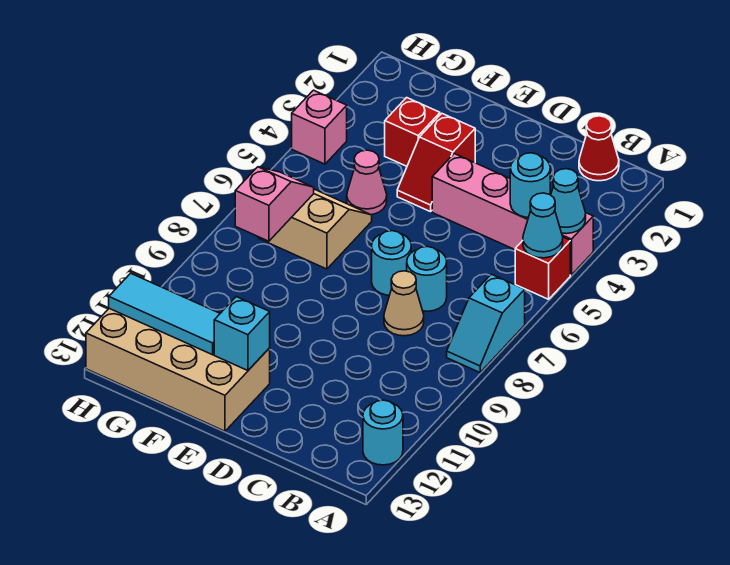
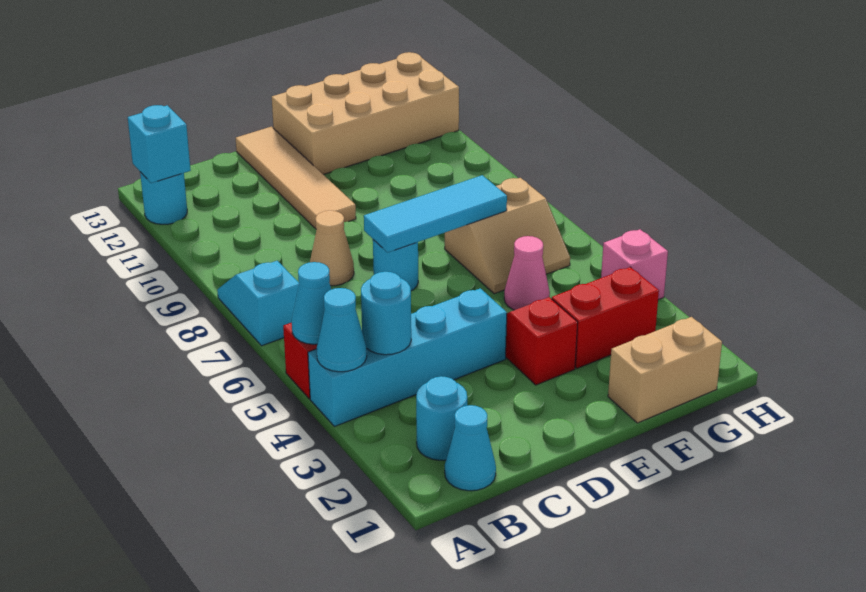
pink 1x4 brick [432,154,593,275] -> cyan 1x4 brick [308,288,507,427]
red 1x1 cone [579,116,619,181] -> cyan 1x1 cone [445,405,496,491]
cyan 1x1 round brick [407,247,447,311] -> cyan 1x1 round brick moved to [416,376,467,460]
none -> tan 1x4 tile [236,127,356,229]
cyan 1x1 brick [214,297,270,371] -> cyan 1x1 brick moved to [128,105,191,183]
none -> tan 1x2 brick [608,317,722,423]
red 1x1 brick [385,98,440,166] -> red 1x2 brick [552,267,659,368]
cyan 1x3 tile [109,273,220,355] -> cyan 1x3 tile moved to [364,175,507,253]
pink 1x2 slope [235,167,314,241] -> none

